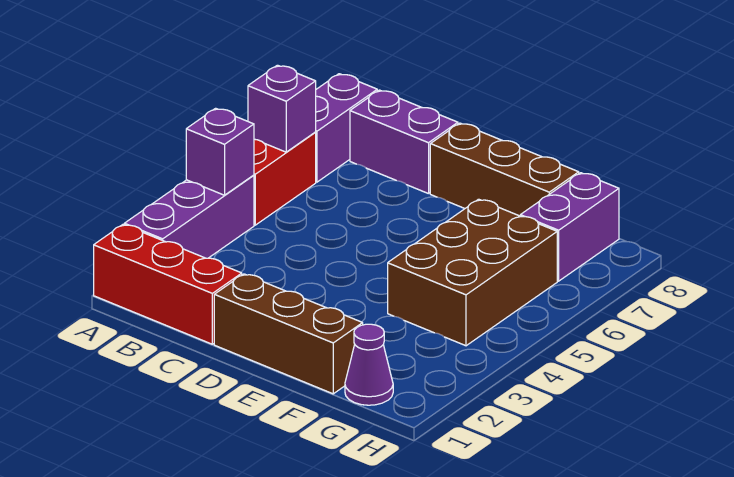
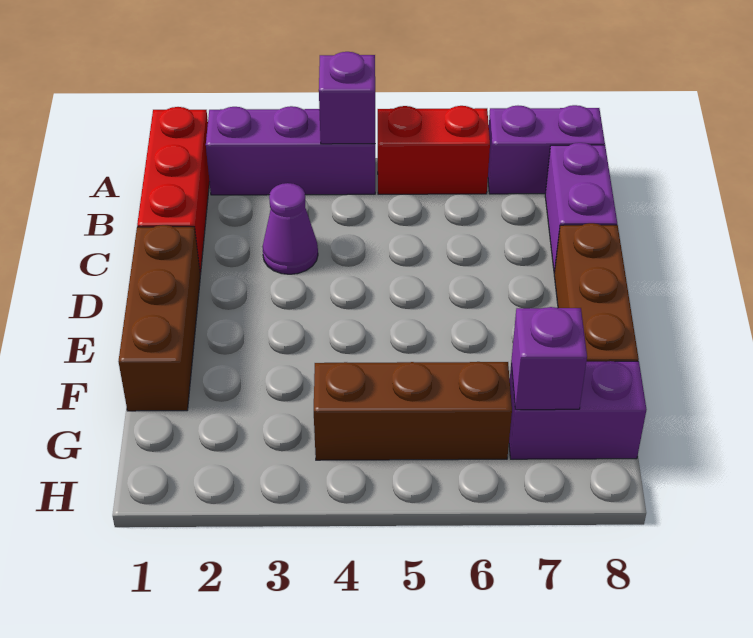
purple 1x1 brick [248,65,316,152] -> purple 1x1 brick moved to [511,307,587,410]
brown 2x3 brick [388,199,557,346] -> brown 1x3 brick [314,362,512,460]
purple 1x1 cone [345,324,393,405] -> purple 1x1 cone moved to [262,183,318,274]

